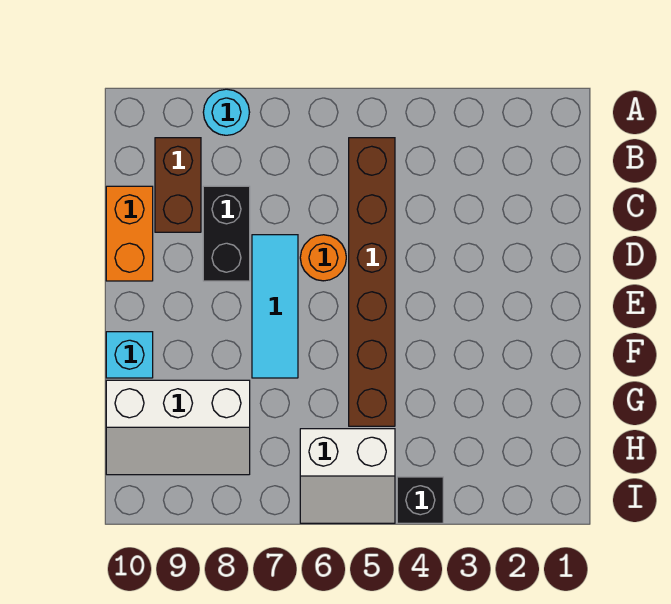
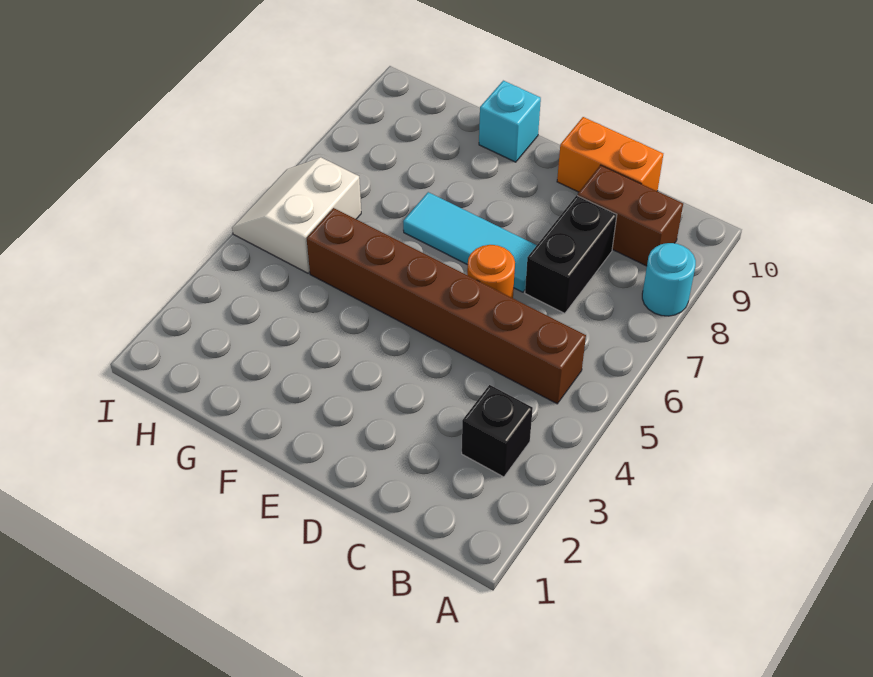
black 1x2 brick [203,186,250,281] -> black 1x2 brick turned to [525,195,617,313]
white 2x3 slope [106,380,250,475] -> none
black 1x1 brick [397,477,443,523] -> black 1x1 brick moved to [462,385,533,477]

